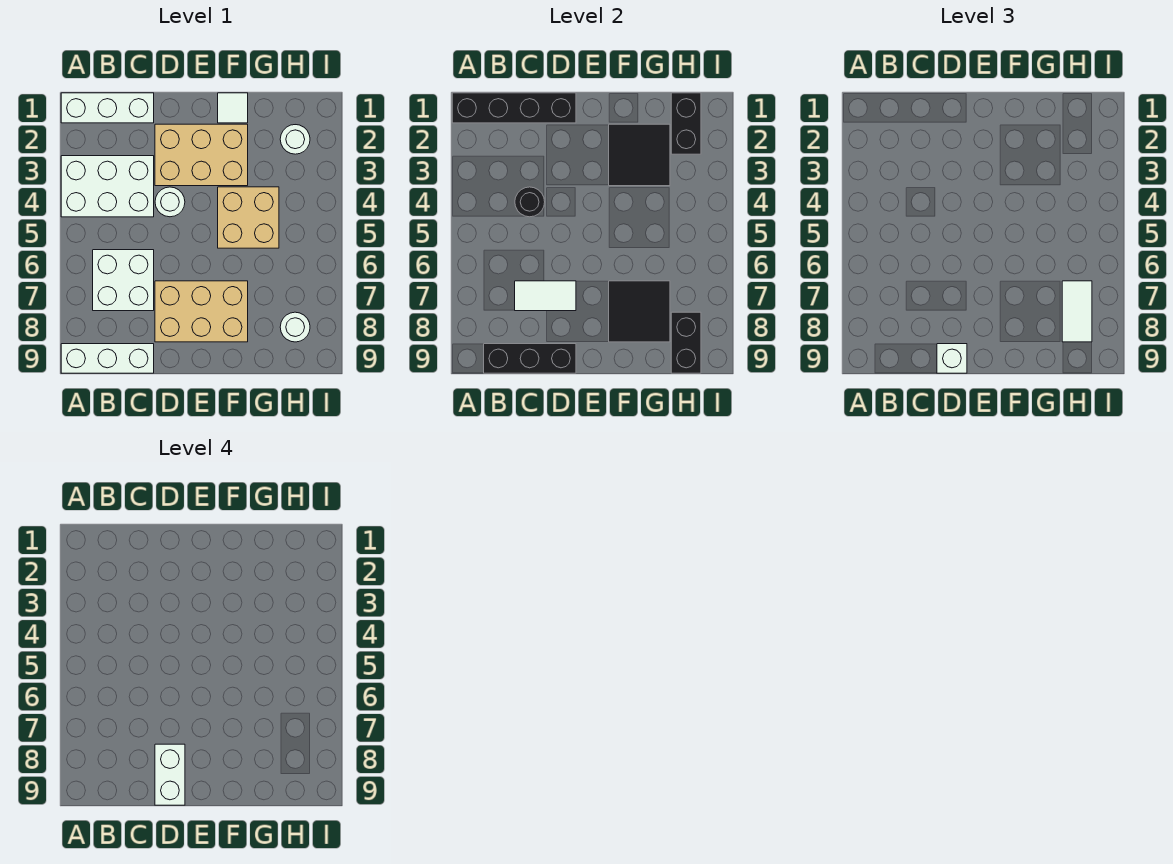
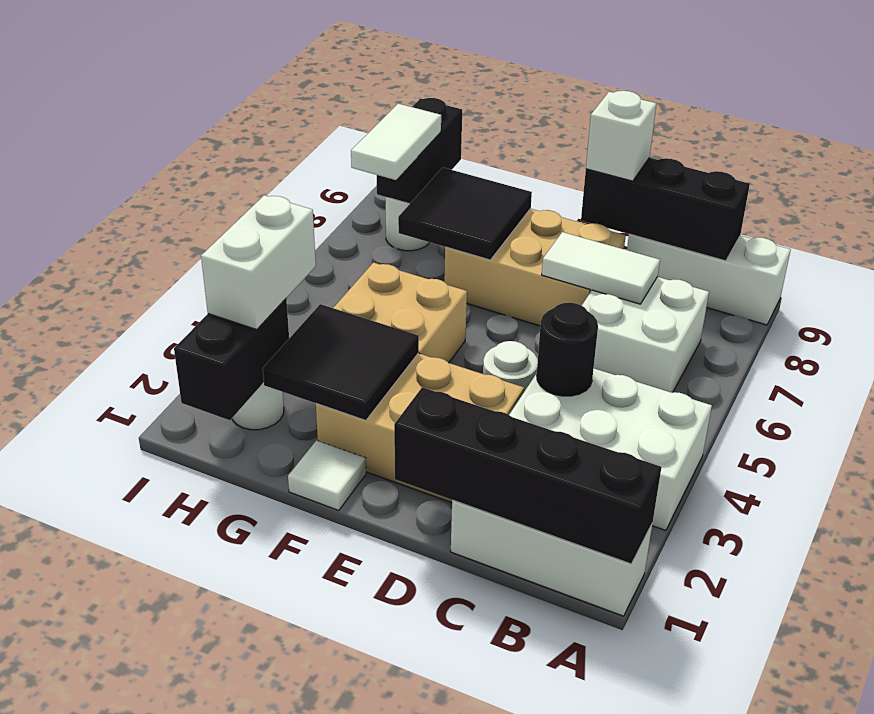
white 1x2 brick [155,744,185,805] -> white 1x2 brick moved to [201,195,316,330]

